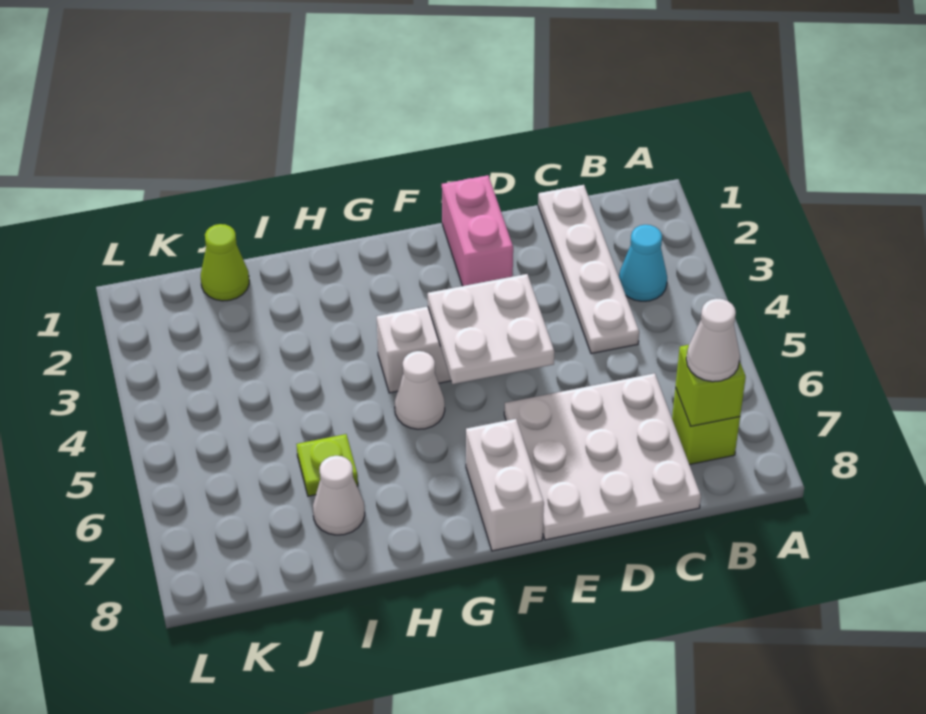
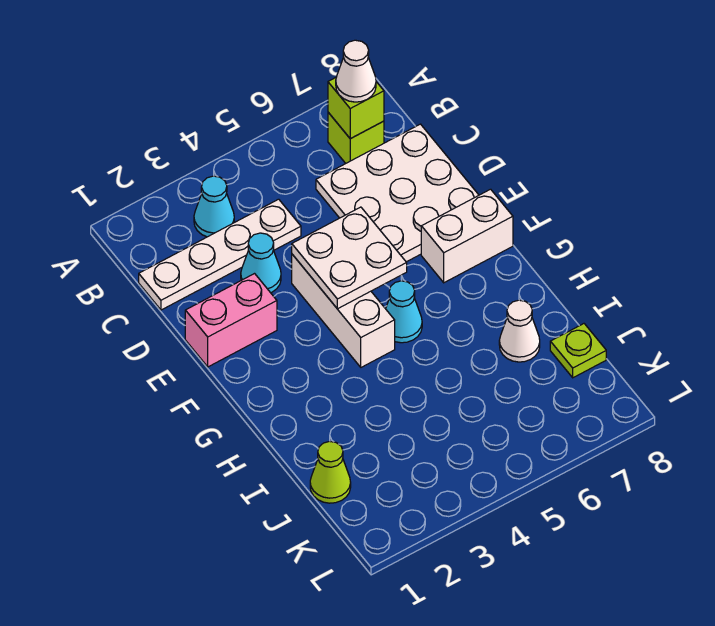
none -> cyan 1x1 cone [241,233,281,293]
white 1x1 cone [395,351,445,429] -> cyan 1x1 cone [386,281,422,343]
lime 1x1 plate [297,434,358,496] -> lime 1x1 plate moved to [550,324,606,378]

